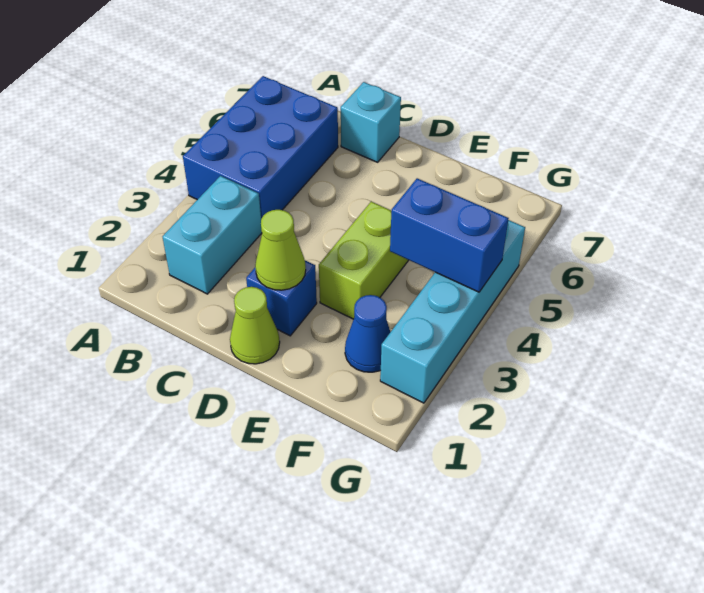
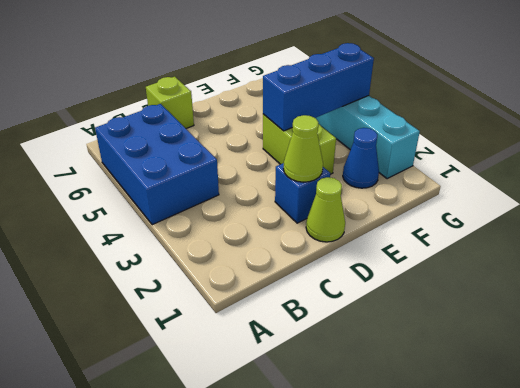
cyan 1x2 brick [163,176,262,294] -> none
cyan 1x1 brick [341,82,401,162] -> lime 1x1 brick [146,77,194,129]
blue 1x2 brick [390,178,509,292] -> blue 1x3 brick [263,43,374,131]

